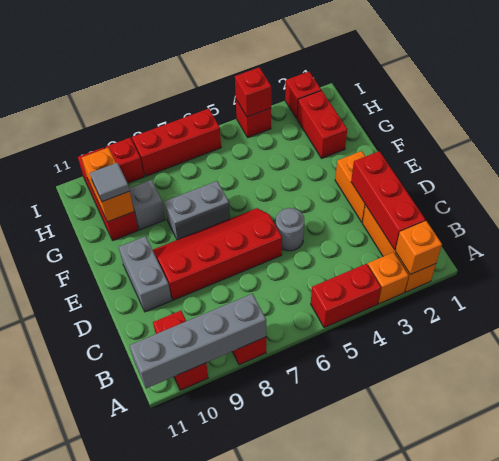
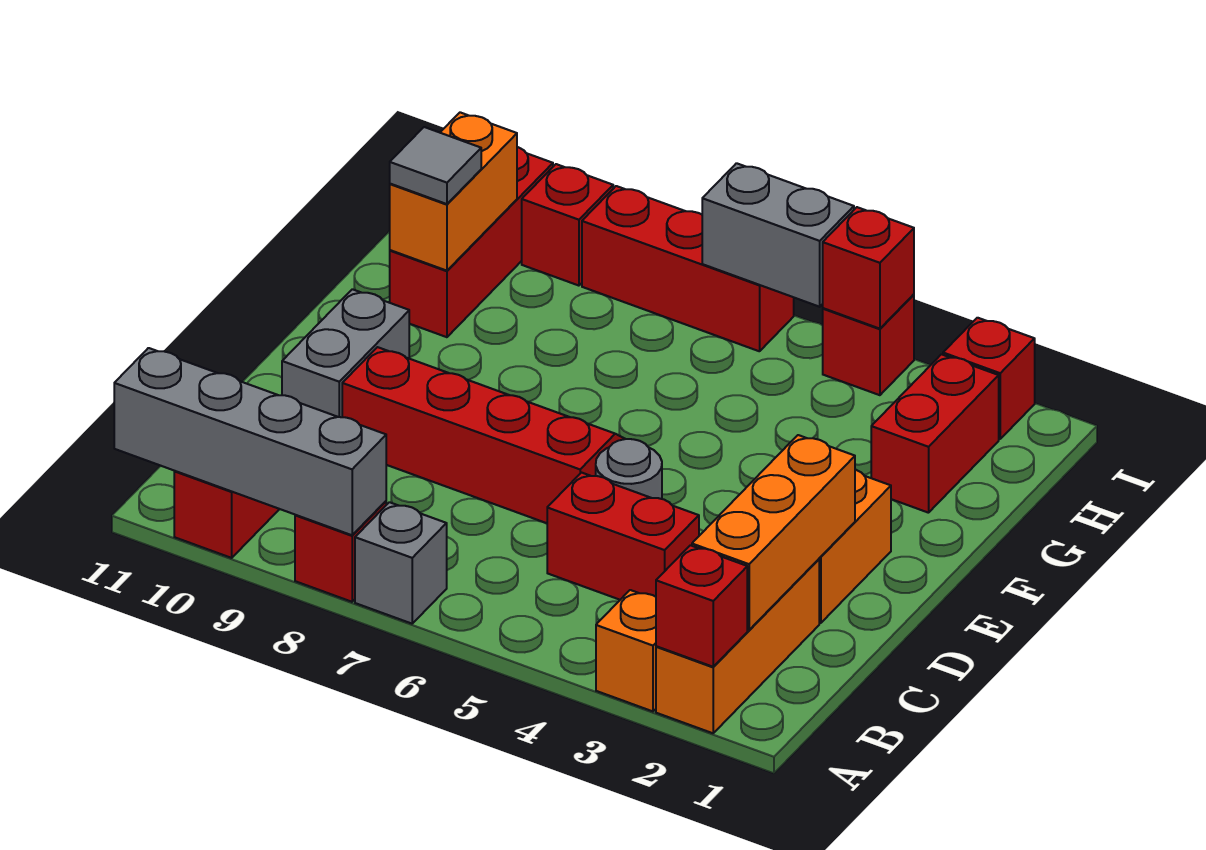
orange 1x1 brick [395,221,442,274] -> red 1x1 brick [656,545,747,667]
red 1x2 brick [311,264,381,328] -> red 1x2 brick moved to [547,473,699,600]
red 1x3 brick [351,151,425,250] -> orange 1x3 brick [692,435,855,630]
grey 1x2 brick [164,181,230,240] -> grey 1x2 brick moved to [702,163,854,307]
grey 1x1 brick [129,180,165,230] -> grey 1x1 brick moved to [355,502,447,624]

